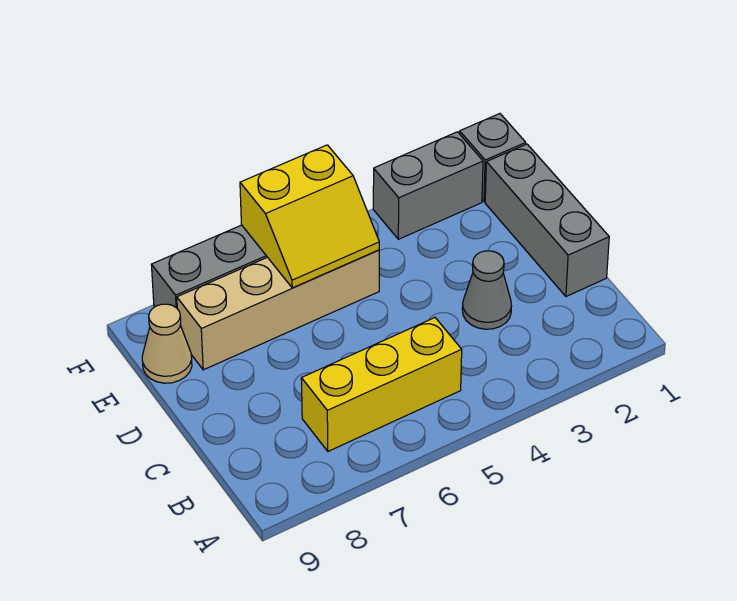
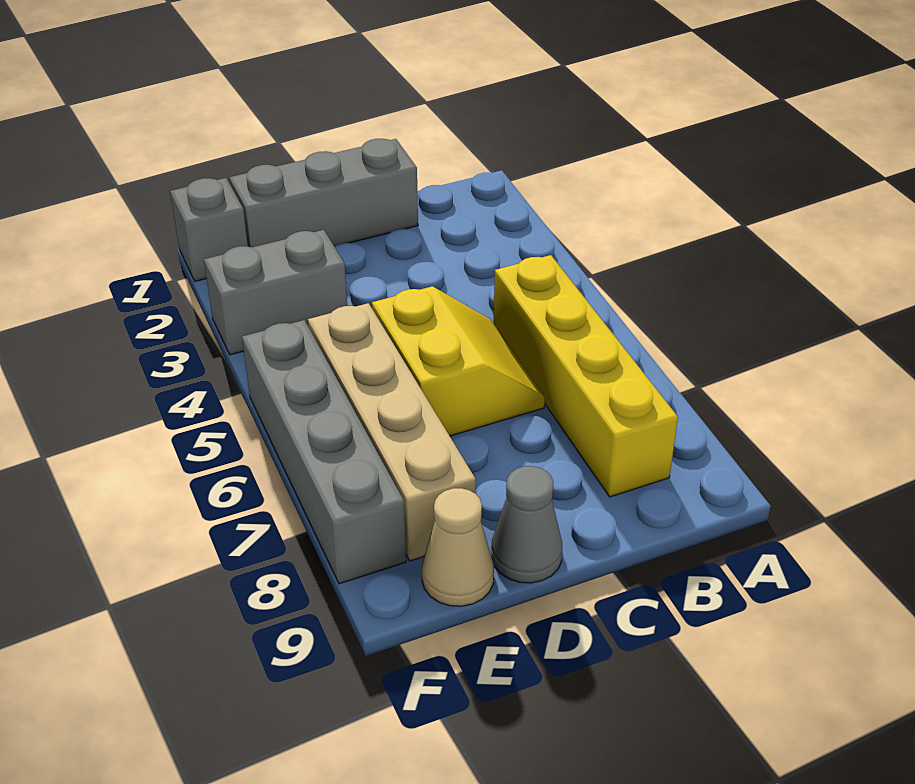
yellow 1x3 brick [301,318,462,451] -> yellow 1x4 brick [494,255,678,497]
grey 1x1 cone [462,251,511,329] -> grey 1x1 cone moved to [491,466,562,583]
yellow 2x2 slope [240,145,379,288] -> yellow 2x2 slope moved to [372,286,545,436]
grey 1x2 brick [373,132,483,239] -> grey 1x2 brick turned to [204,230,347,355]

